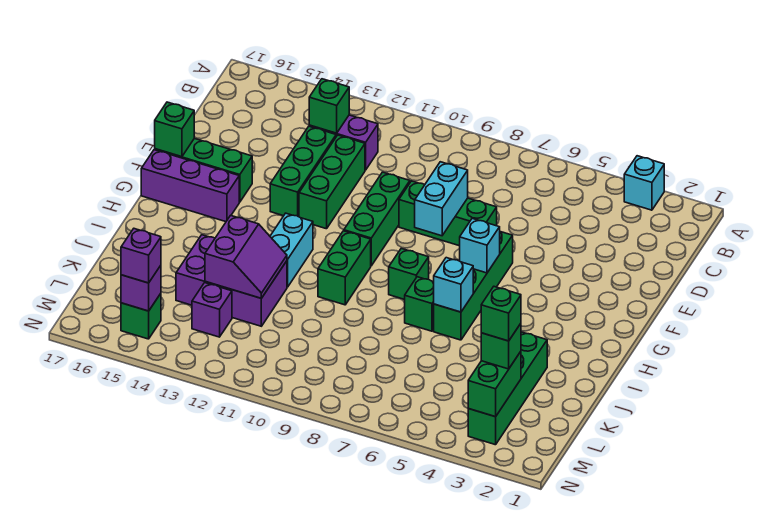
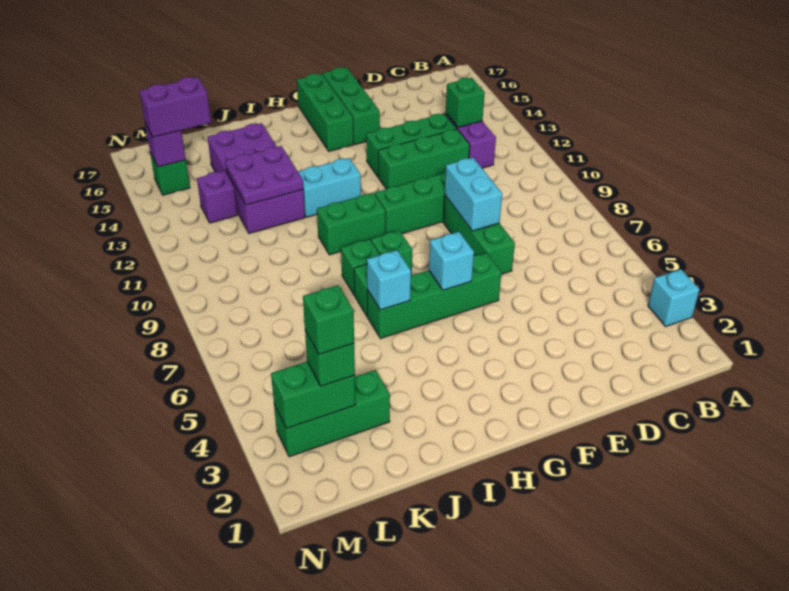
cyan 1x2 brick [415,162,468,236] -> cyan 1x2 brick turned to [445,158,502,231]
green 1x1 brick [155,102,194,157] -> green 1x1 brick moved to [341,239,380,295]
purple 1x3 brick [141,150,239,222] -> green 1x3 brick [297,74,354,151]
green 1x4 brick [468,332,547,445] -> green 1x3 brick [274,370,390,457]
purple 2x3 brick [176,235,287,326] -> purple 2x4 brick [208,123,305,233]
purple 2x2 slope [205,215,287,298] -> purple 2x2 plate [225,146,303,205]
purple 1x1 brick [121,229,161,283] -> purple 1x2 brick [140,77,211,137]

